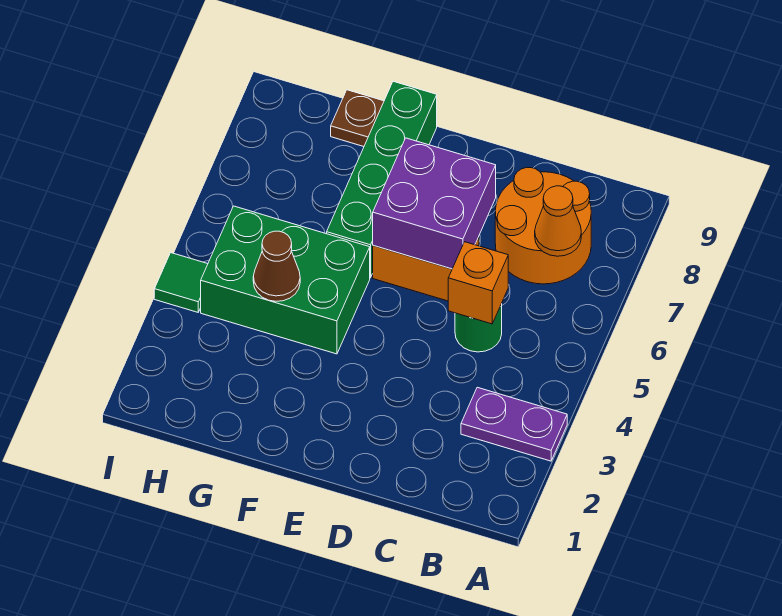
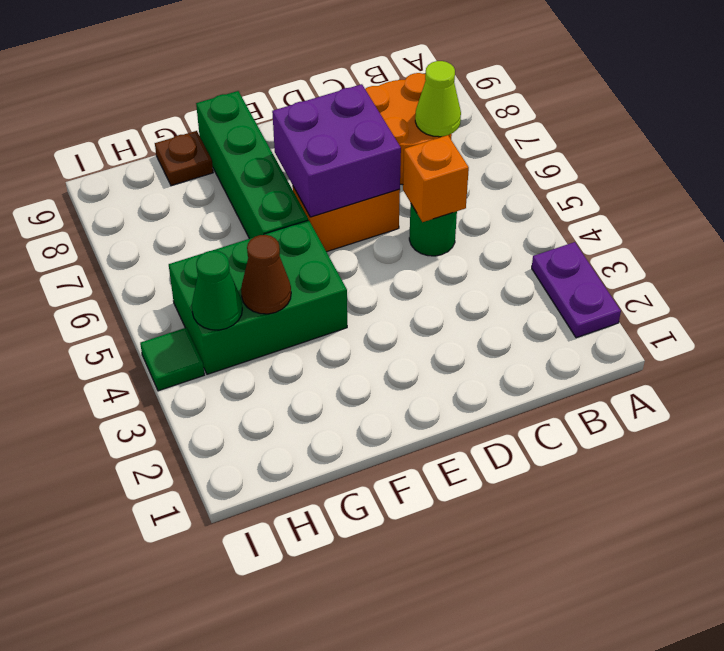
purple 1x2 plate [461,387,567,461] -> purple 1x2 plate turned to [532,242,621,338]
orange 1x1 cone [535,186,581,256] -> lime 1x1 cone [415,61,461,137]
none -> green 1x1 cone [192,251,242,330]

